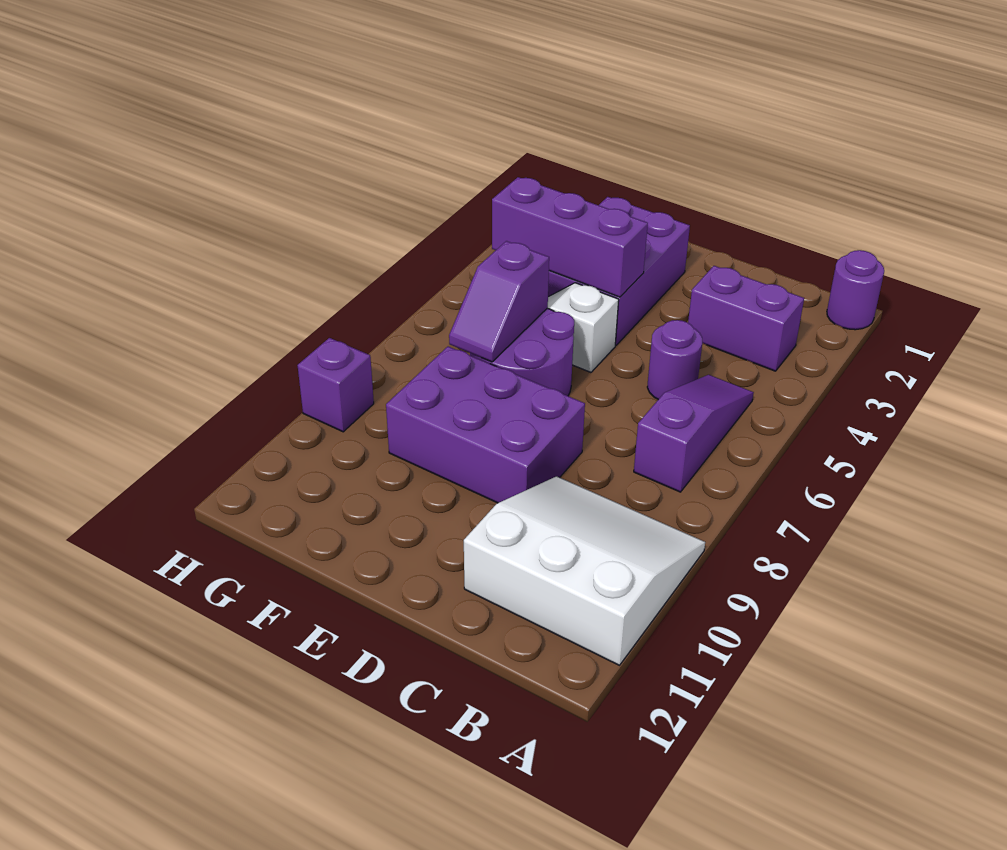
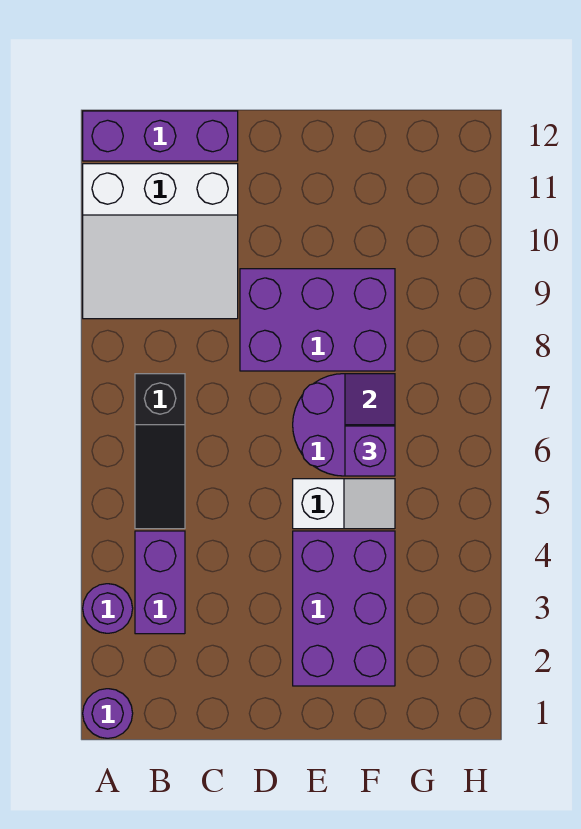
purple 1x2 brick [688,266,804,371] -> purple 1x2 brick turned to [135,531,185,634]
purple 1x3 slope [634,375,754,492] -> black 1x3 slope [135,374,185,529]
purple 1x1 round brick [647,320,702,399] -> purple 1x1 round brick moved to [83,584,133,633]
purple 1x3 brick [492,177,648,297] -> purple 1x3 brick moved to [83,111,238,161]
purple 1x1 brick [297,338,374,432] -> purple 1x1 brick moved to [345,426,395,476]

